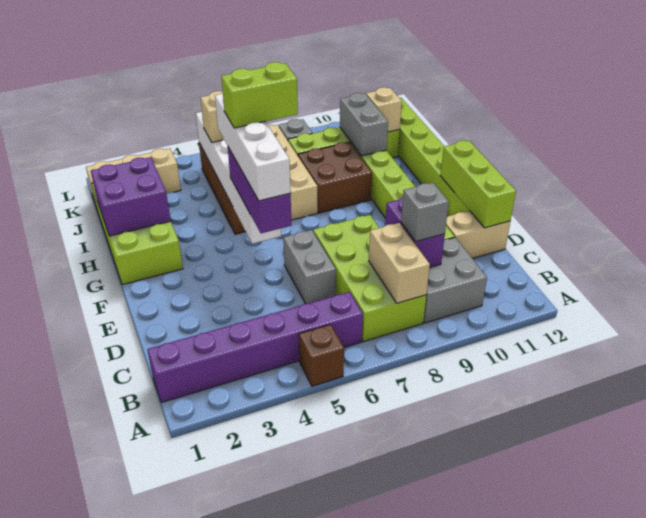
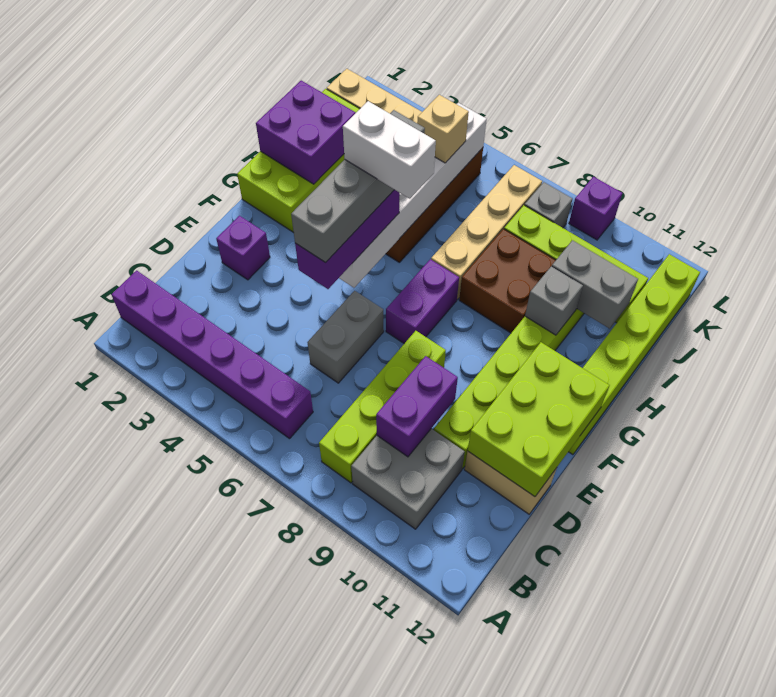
brown 1x1 brick [299,324,344,386] -> none
lime 2x4 brick [313,215,426,342] -> lime 1x4 brick [319,331,446,483]
tan 1x2 brick [369,223,430,303] -> none
grey 1x1 brick [401,183,449,242] -> grey 1x1 brick moved to [525,266,583,335]
lime 1x3 brick [440,141,516,228] -> lime 2x3 brick [468,342,610,497]
none -> purple 1x1 brick [216,216,270,280]
white 1x4 brick [215,94,291,201] -> grey 1x4 brick [291,110,425,263]
none -> purple 1x2 brick [386,259,459,343]
lime 1x2 brick [221,62,298,128] -> white 1x2 brick [343,101,436,199]
grey 1x2 brick [340,93,388,156] -> grey 1x2 brick turned to [552,240,638,329]
tan 1x1 brick [366,87,402,132] -> none
none -> purple 1x1 brick [569,177,622,240]

